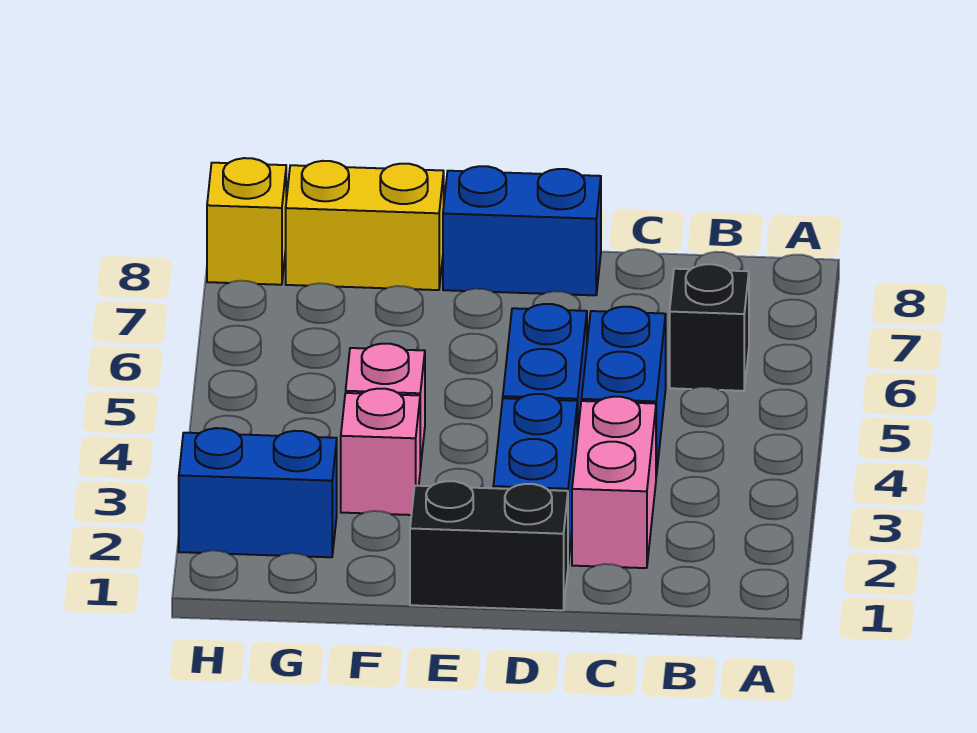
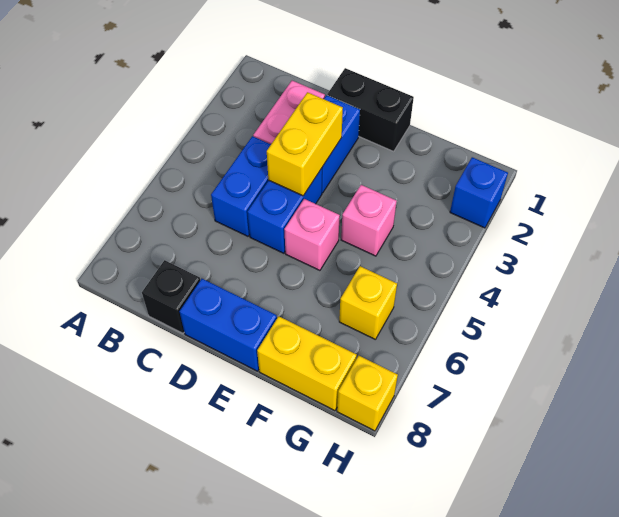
black 1x1 brick [670,264,749,391] -> black 1x1 brick moved to [142,260,200,333]
none -> yellow 1x2 brick [267,92,343,196]
pink 1x1 brick [341,389,420,515] -> pink 1x1 brick moved to [284,199,340,270]
blue 1x2 brick [179,428,337,557] -> blue 1x1 brick [450,157,508,228]
none -> yellow 1x1 brick [339,266,397,340]

